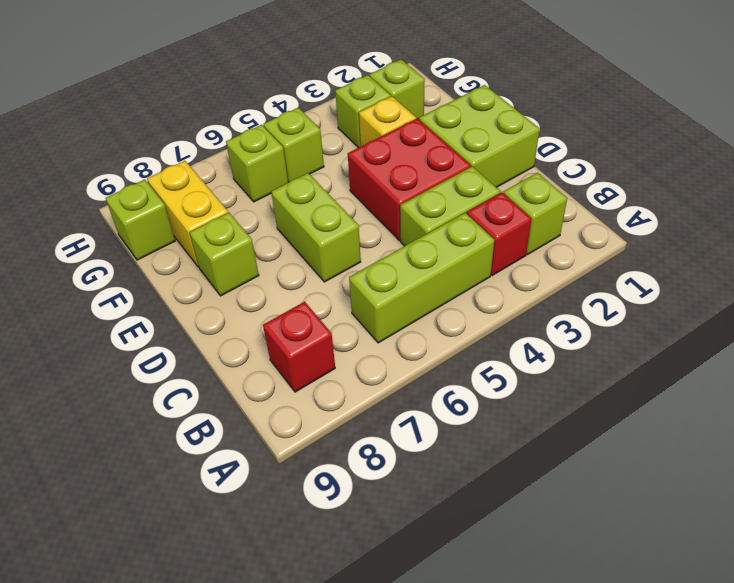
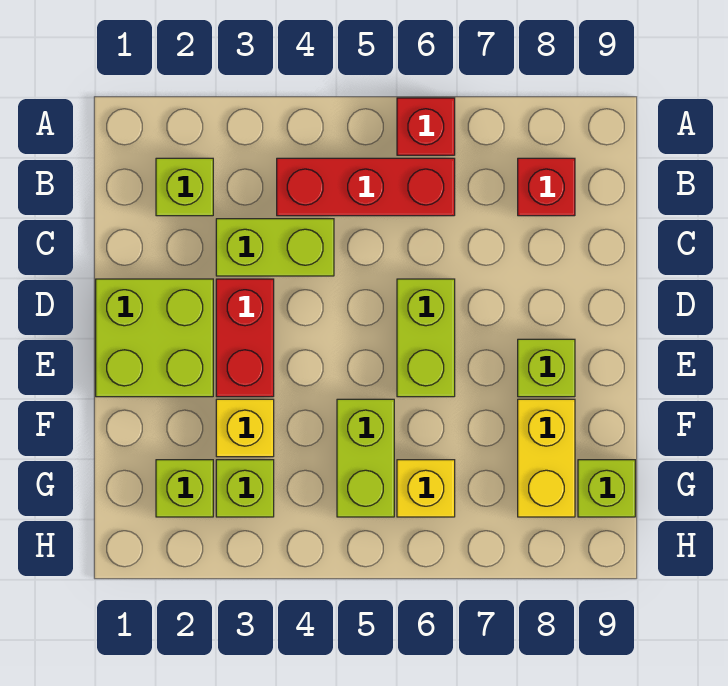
red 1x1 brick [467,192,531,276] -> red 1x1 brick moved to [397,98,455,155]
lime 1x3 brick [349,213,494,343] -> red 1x3 brick [277,158,455,216]
red 2x2 brick [348,118,471,241] -> red 1x2 brick [216,279,274,397]
lime 1x1 brick [264,108,324,182] -> lime 1x2 brick [337,399,394,517]
lime 1x1 brick [226,125,288,202] -> yellow 1x1 brick [397,460,455,517]

